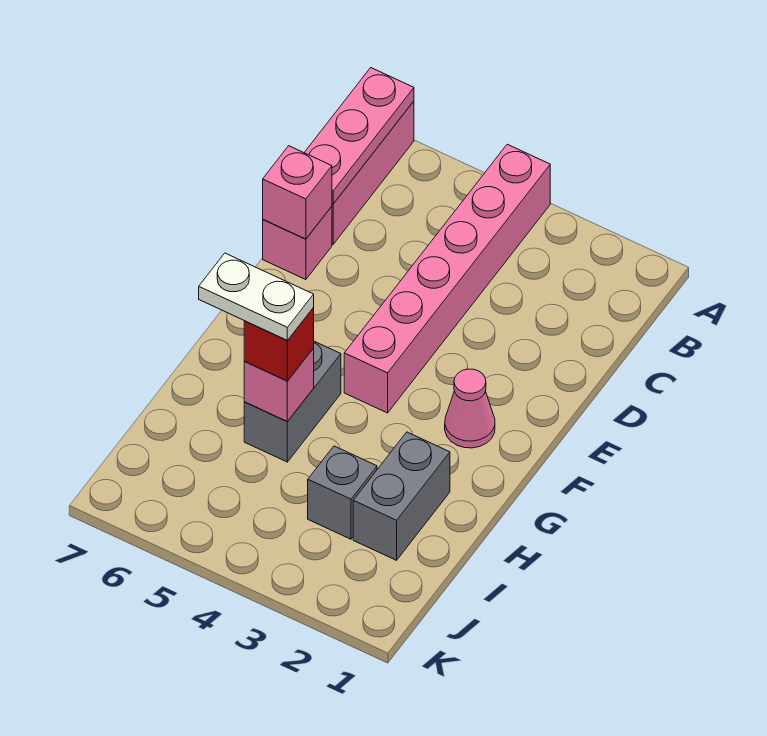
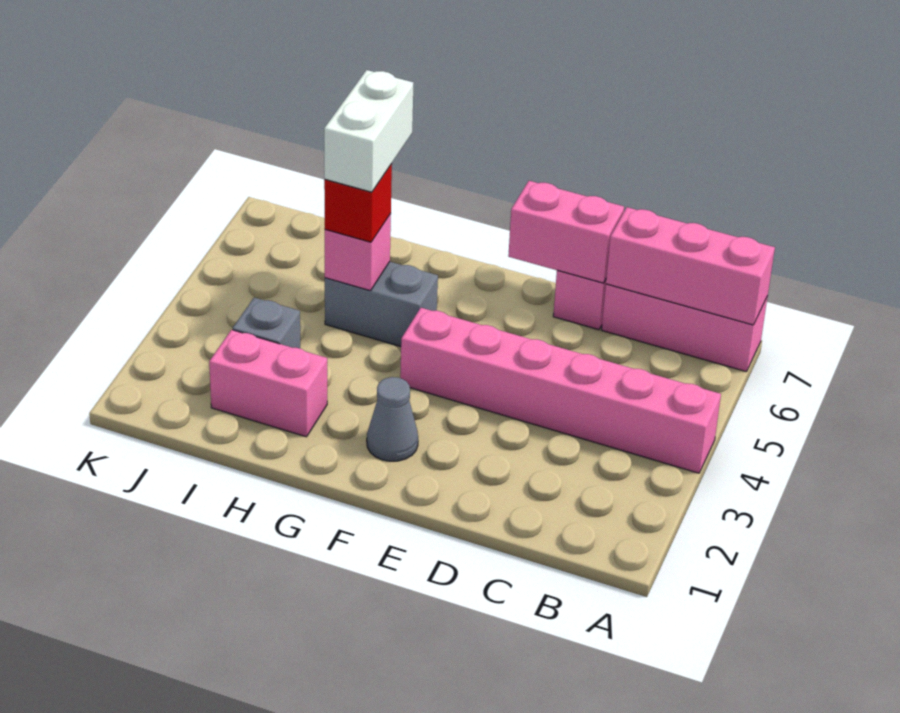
pink 1x3 plate [304,68,414,204] -> pink 1x3 brick [606,207,775,325]
pink 1x1 brick [263,146,332,239] -> pink 1x2 brick [508,181,624,283]
pink 1x1 cone [445,369,495,448] -> grey 1x1 cone [367,377,418,461]
grey 1x2 brick [353,432,450,560] -> pink 1x2 brick [209,330,327,437]
white 1x2 plate [199,253,314,340] -> white 1x2 brick [324,70,413,192]

